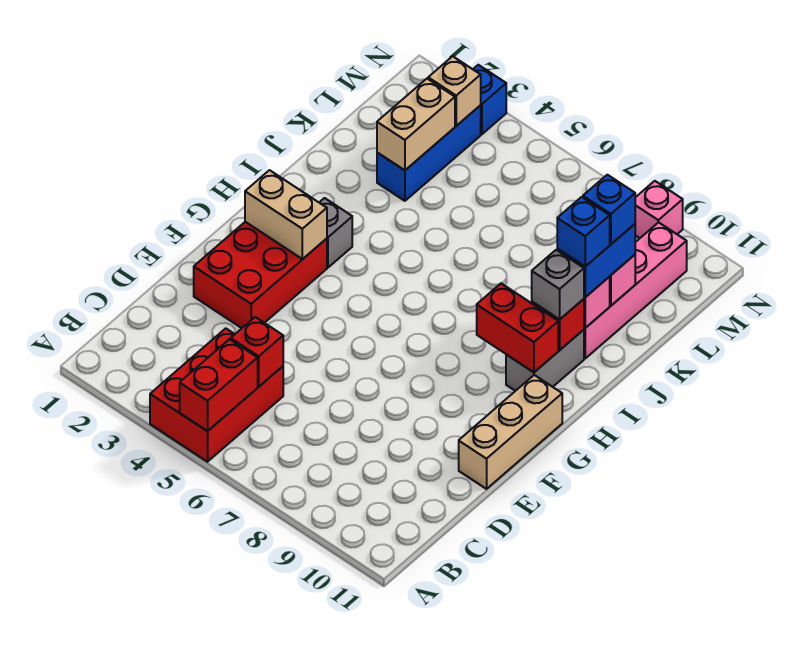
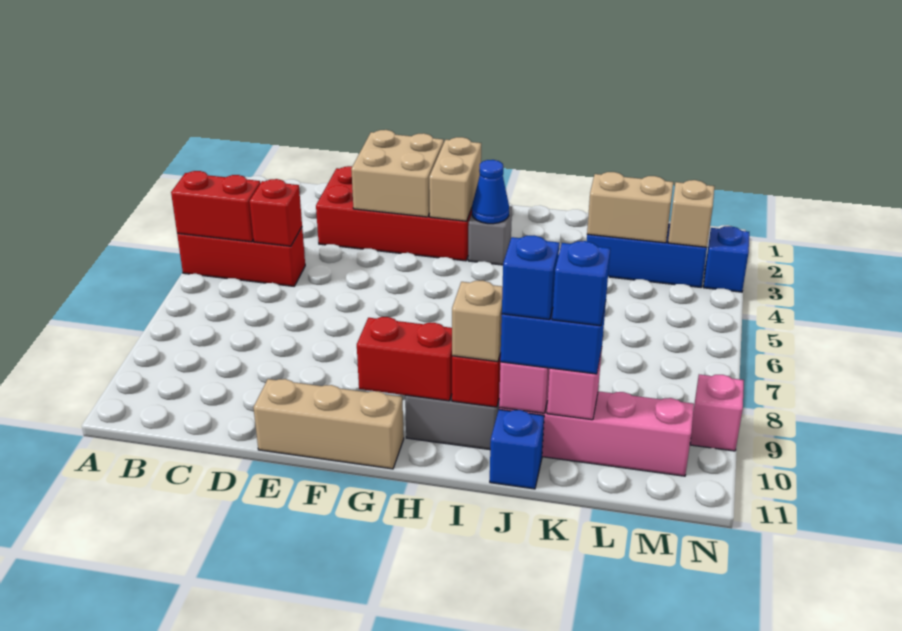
red 2x3 brick [150,328,283,462] -> red 1x3 brick [177,228,305,286]
red 2x3 brick [194,222,327,328] -> red 2x4 brick [316,166,472,261]
none -> tan 2x2 brick [351,130,444,217]
none -> blue 1x1 cone [472,160,509,224]
red 1x2 brick [477,284,558,372] -> red 1x2 brick turned to [357,317,452,401]
grey 1x1 brick [532,250,584,320] -> tan 1x1 brick [452,281,503,362]
none -> blue 1x1 brick [490,409,544,489]

